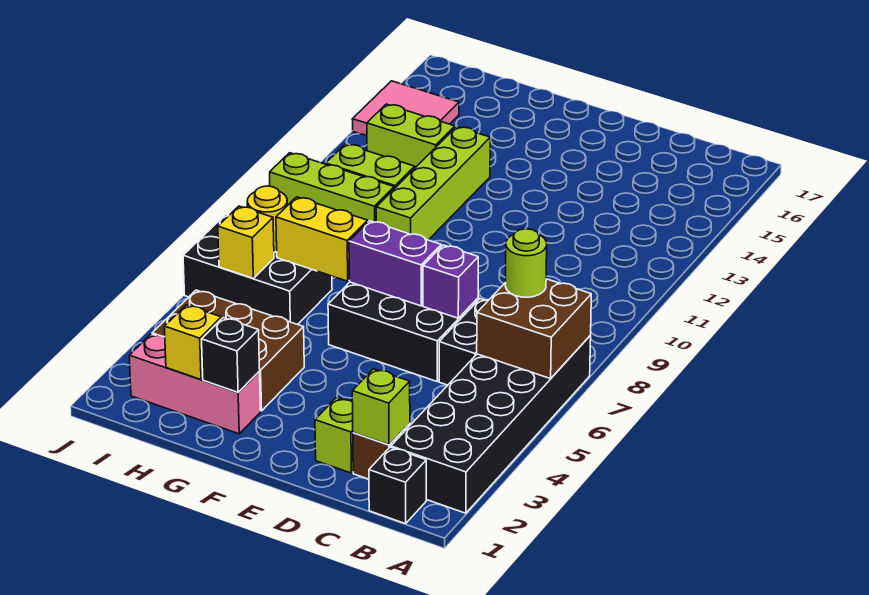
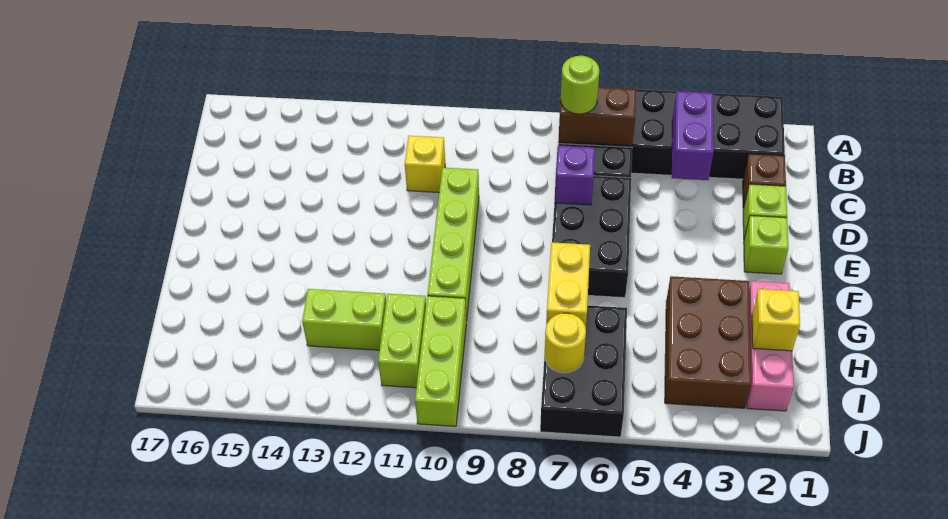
brown 2x2 brick [477,279,591,379] -> brown 1x2 brick [558,87,636,146]
black 1x1 brick [369,447,426,524] -> none
lime 1x1 brick [352,369,410,445] -> lime 1x1 brick moved to [744,216,788,274]
purple 1x2 brick [349,221,441,306] -> purple 1x2 brick moved to [672,91,714,180]
black 1x1 brick [202,318,260,392] -> none
lime 1x4 brick [376,127,490,240] -> lime 1x4 brick turned to [427,168,479,321]
lime 1x2 brick [367,104,455,168] -> lime 1x2 brick turned to [302,289,386,350]
yellow 1x1 brick [218,206,274,278] -> yellow 1x1 brick moved to [405,136,445,192]
pink 2x2 tile [352,81,459,136] -> none

